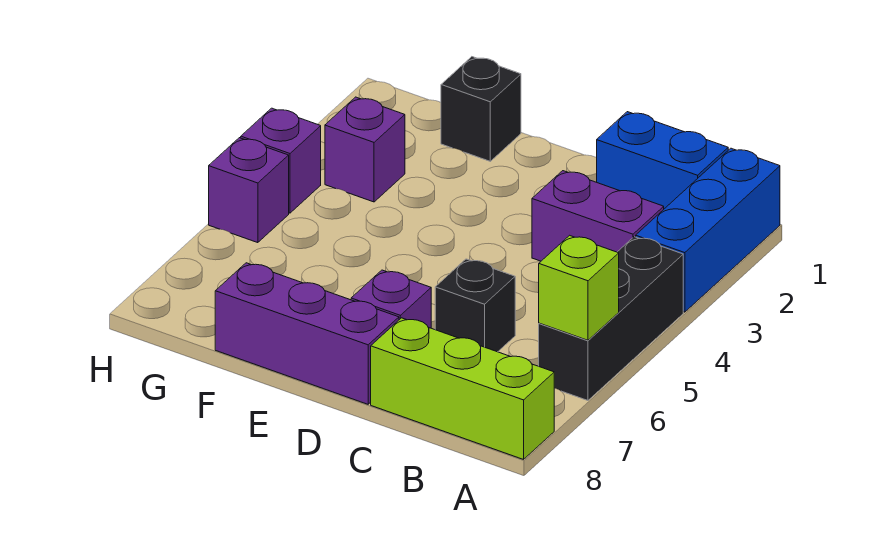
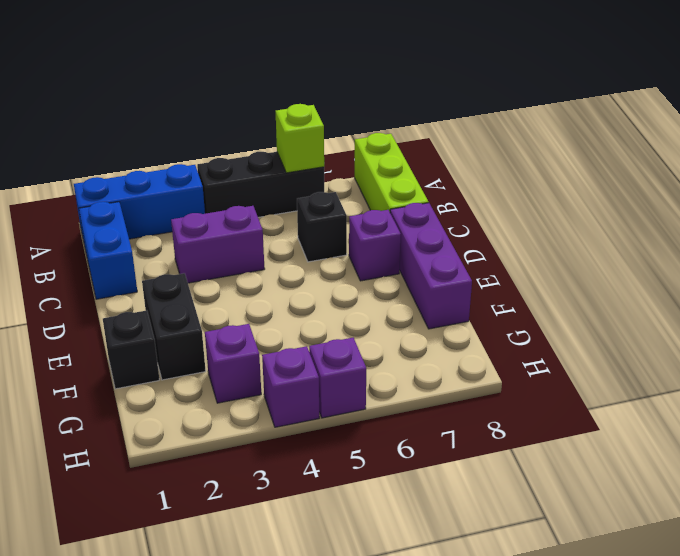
purple 1x2 brick [532,171,664,261] -> purple 1x2 brick turned to [171,206,265,283]
none -> black 1x2 brick [142,273,206,380]

